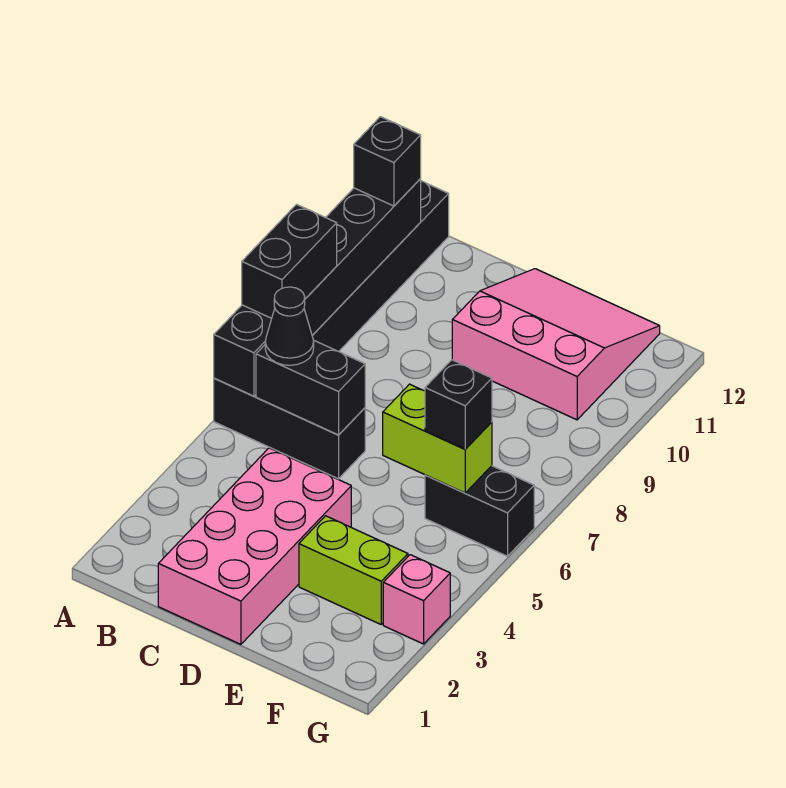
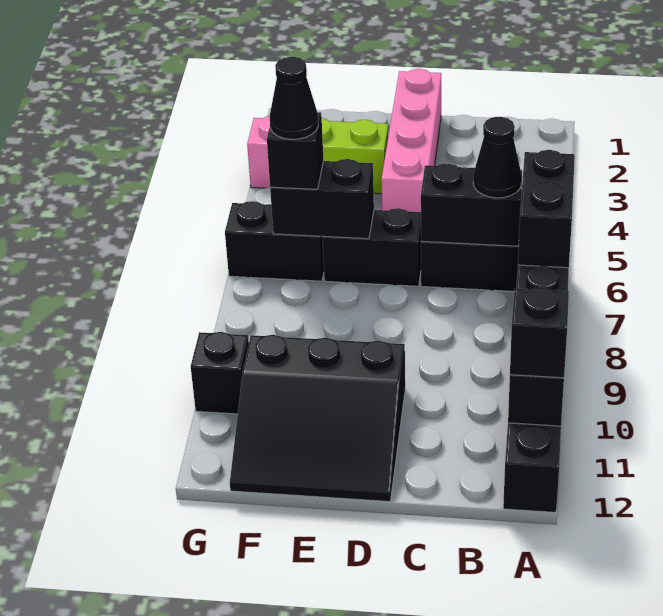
pink 2x4 brick [158,448,351,644] -> pink 1x4 brick [381,69,441,212]
none -> black 1x2 brick [322,208,421,286]
pink 3x3 slope [452,269,660,420] -> black 3x3 slope [230,335,405,502]
lime 1x2 brick [383,384,492,493] -> black 1x2 brick [270,159,374,239]
none -> black 1x1 cone [270,57,318,139]
none -> black 1x1 brick [191,332,249,414]

